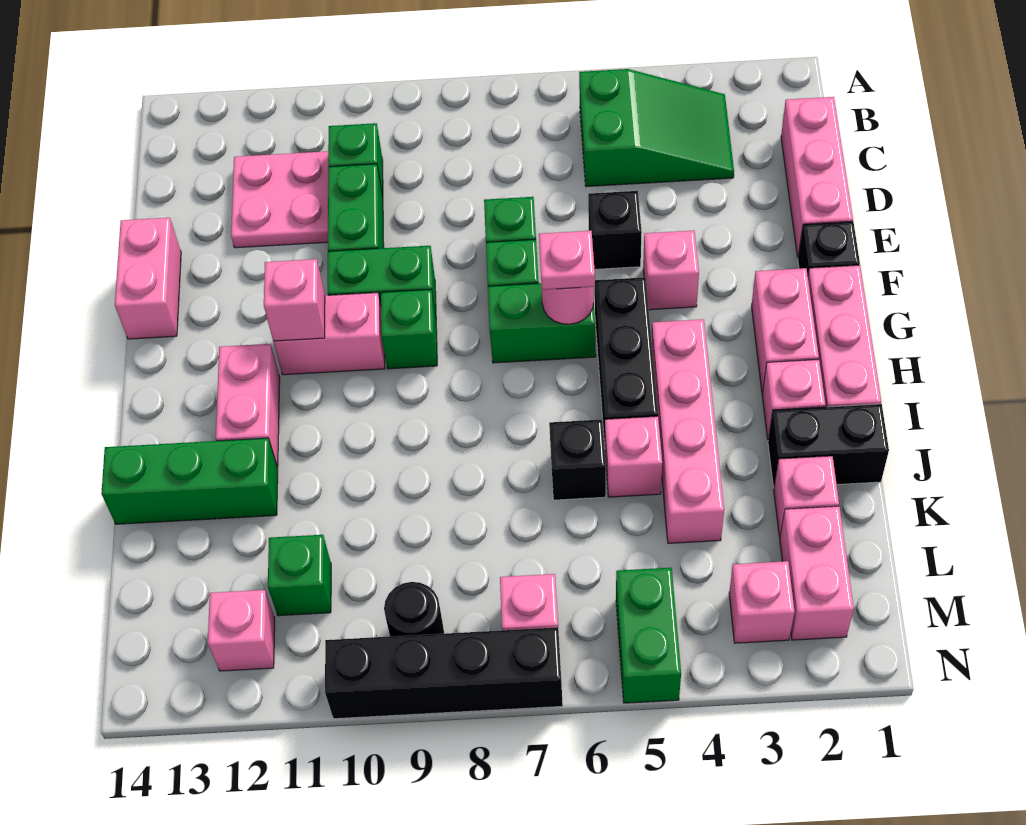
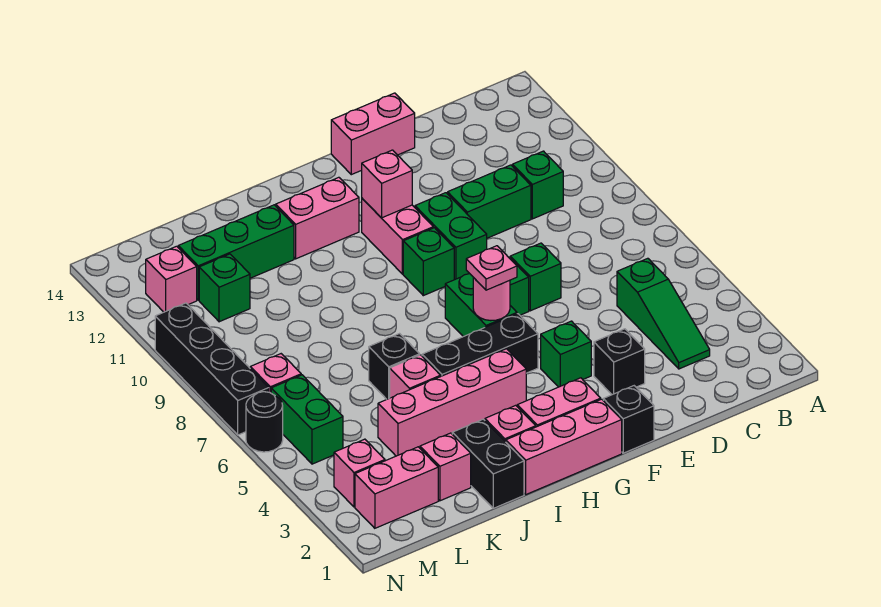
green 2x3 slope [579,69,734,187] -> green 1x3 slope [617,258,710,369]
pink 1x3 brick [781,97,853,257] -> none
pink 2x2 plate [231,151,329,248] -> none
black 1x1 brick [588,191,642,269] -> black 1x1 brick moved to [594,329,645,395]
pink 1x1 brick [643,231,699,310] -> green 1x1 brick [541,321,591,387]
green 1x3 brick [101,438,278,524] -> green 1x3 brick turned to [178,205,294,300]
green 1x2 brick [616,568,681,703] -> green 1x2 brick turned to [271,375,343,464]
black 1x1 round brick [384,582,444,636] -> black 1x1 round brick moved to [246,392,283,452]

